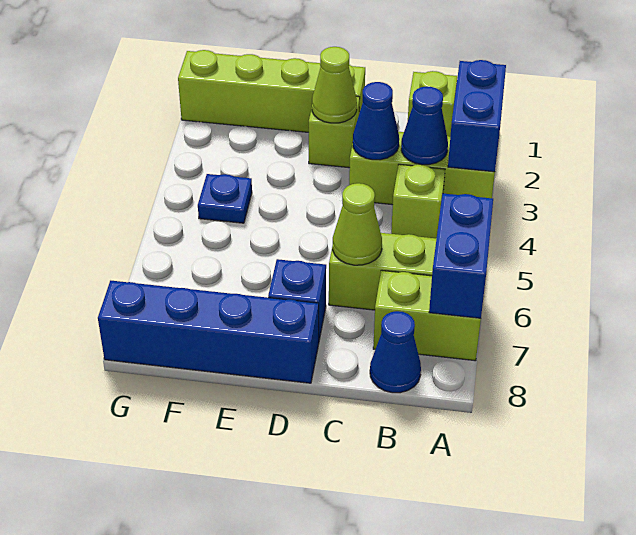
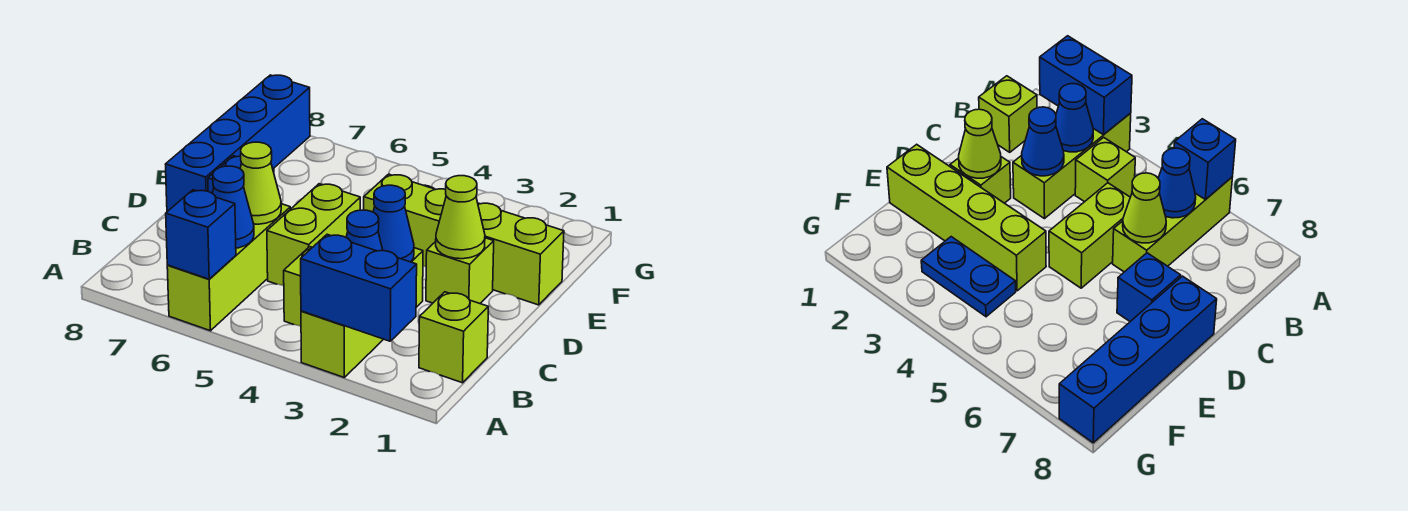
blue 1x2 brick [429,194,493,318] -> blue 1x1 brick [166,190,236,279]
lime 1x2 brick [373,270,481,361] -> lime 1x2 brick moved to [267,184,360,286]
blue 1x1 cone [370,311,421,393] -> blue 1x1 cone moved to [212,166,254,248]
lime 1x4 brick [178,50,365,132] -> lime 1x4 brick turned to [364,174,564,305]
blue 1x1 plate [198,174,252,223] -> blue 1x2 plate [921,237,1016,317]

